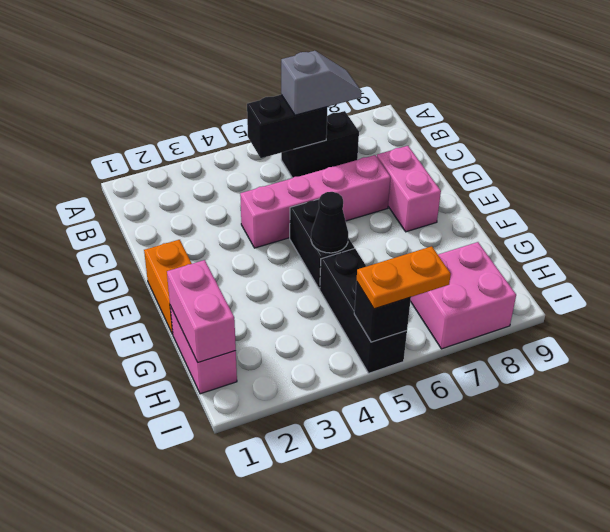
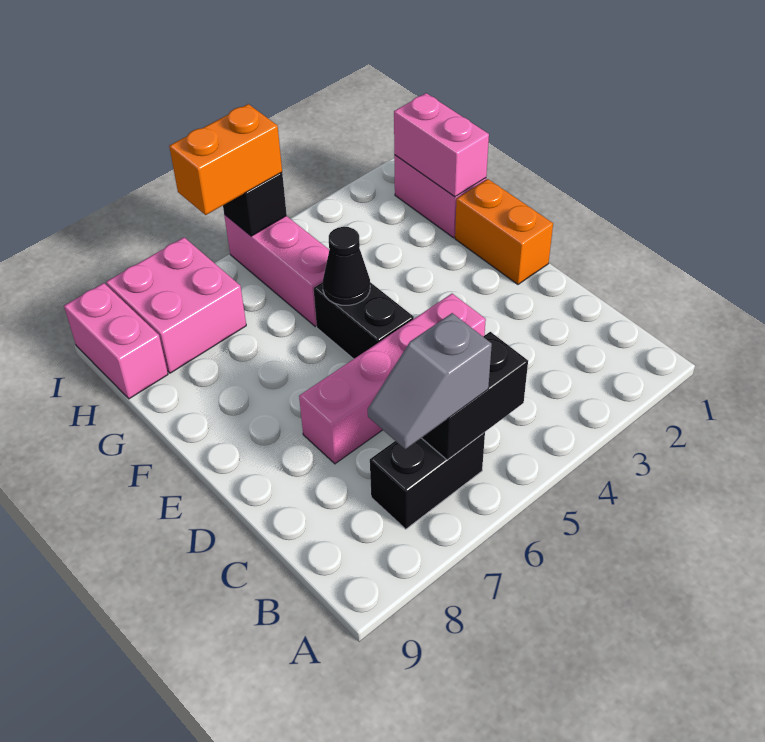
pink 1x2 brick [377,146,441,232] -> pink 1x2 brick moved to [64,283,168,399]
black 1x3 brick [320,248,407,373] -> pink 1x3 brick [224,215,329,326]
orange 1x2 plate [356,246,451,309] -> orange 1x2 brick [169,104,282,215]

